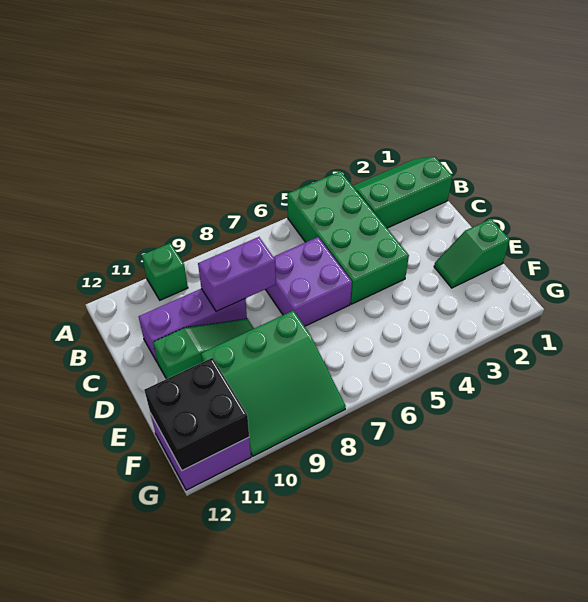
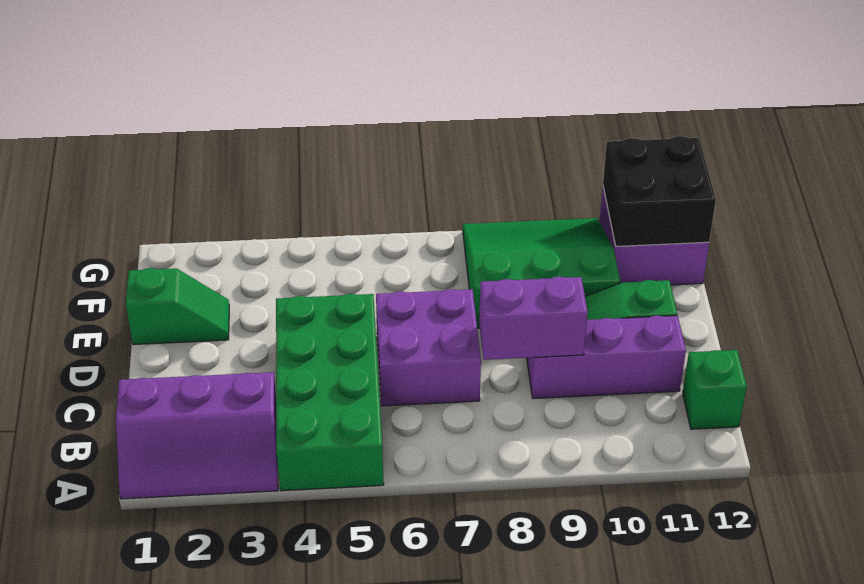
green 2x3 slope [353,157,453,228] -> purple 2x3 slope [116,372,278,499]
green 1x1 brick [142,243,188,300] -> green 1x1 brick moved to [683,350,747,429]

